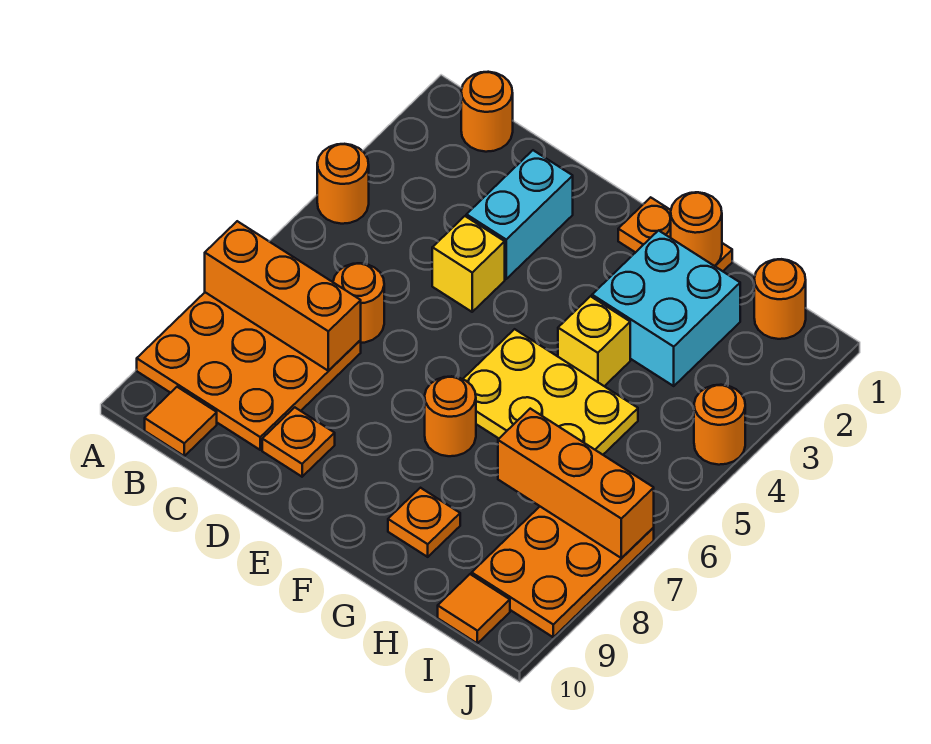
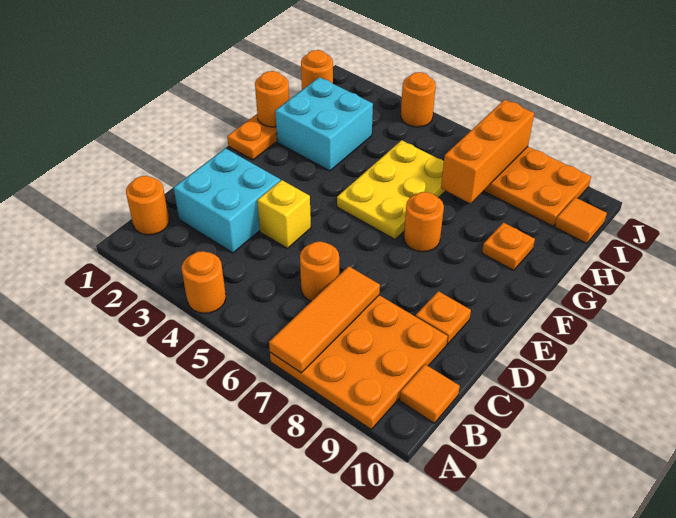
orange 1x3 brick [205,221,361,371] -> orange 1x3 tile [269,266,380,373]
cyan 1x2 brick [466,150,573,279] -> cyan 2x2 brick [174,148,280,253]
yellow 1x1 brick [558,296,630,386] -> none

